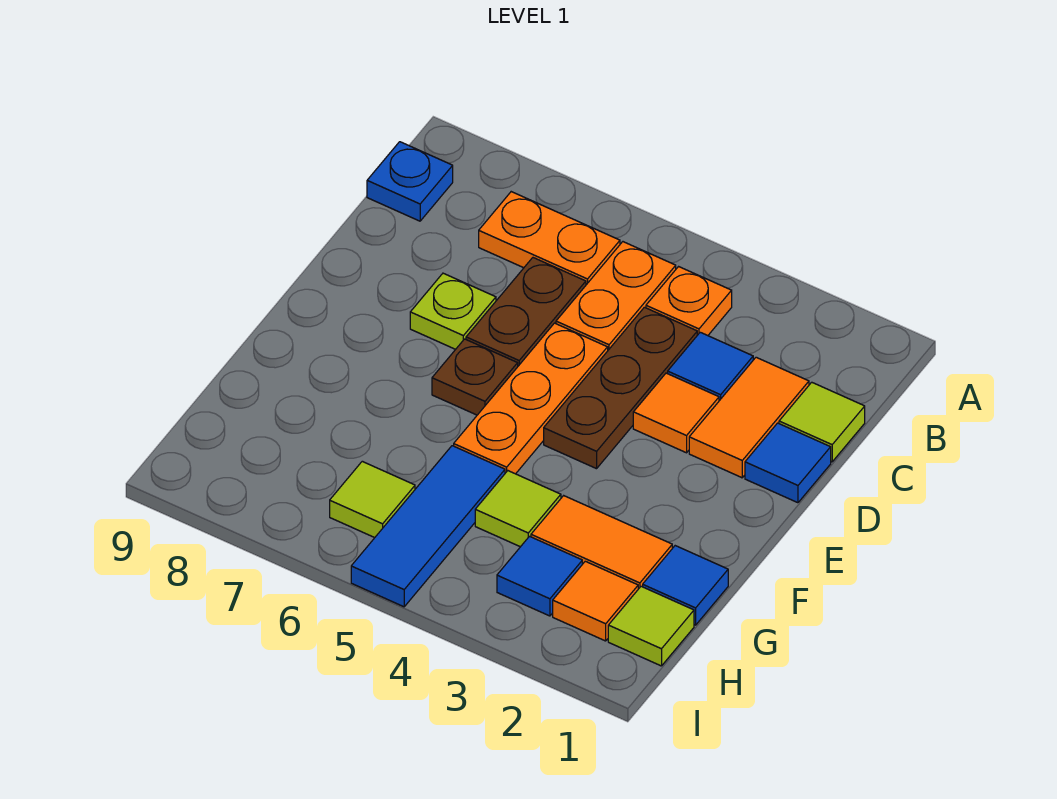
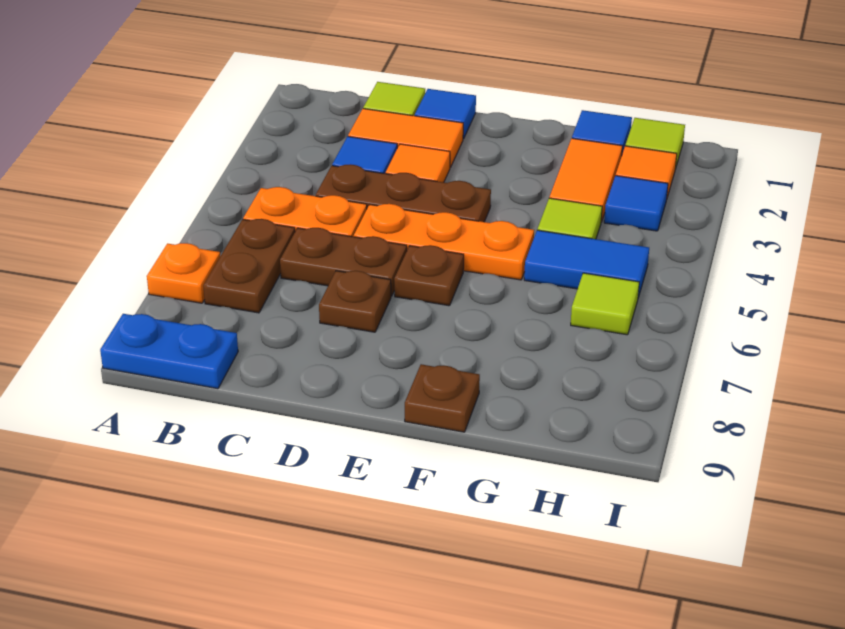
orange 1x1 plate [646,267,732,336] -> orange 1x1 plate moved to [147,243,220,303]
orange 1x2 plate [479,192,620,285] -> brown 1x2 plate [203,219,295,313]
blue 1x1 plate [367,142,453,221] -> blue 1x2 plate [100,314,238,389]
lime 1x1 plate [410,273,496,349] -> brown 1x1 plate [319,271,391,332]
none -> brown 1x1 plate [405,364,480,432]
blue 1x3 tile [351,446,505,607] -> blue 1x2 tile [524,230,649,297]

